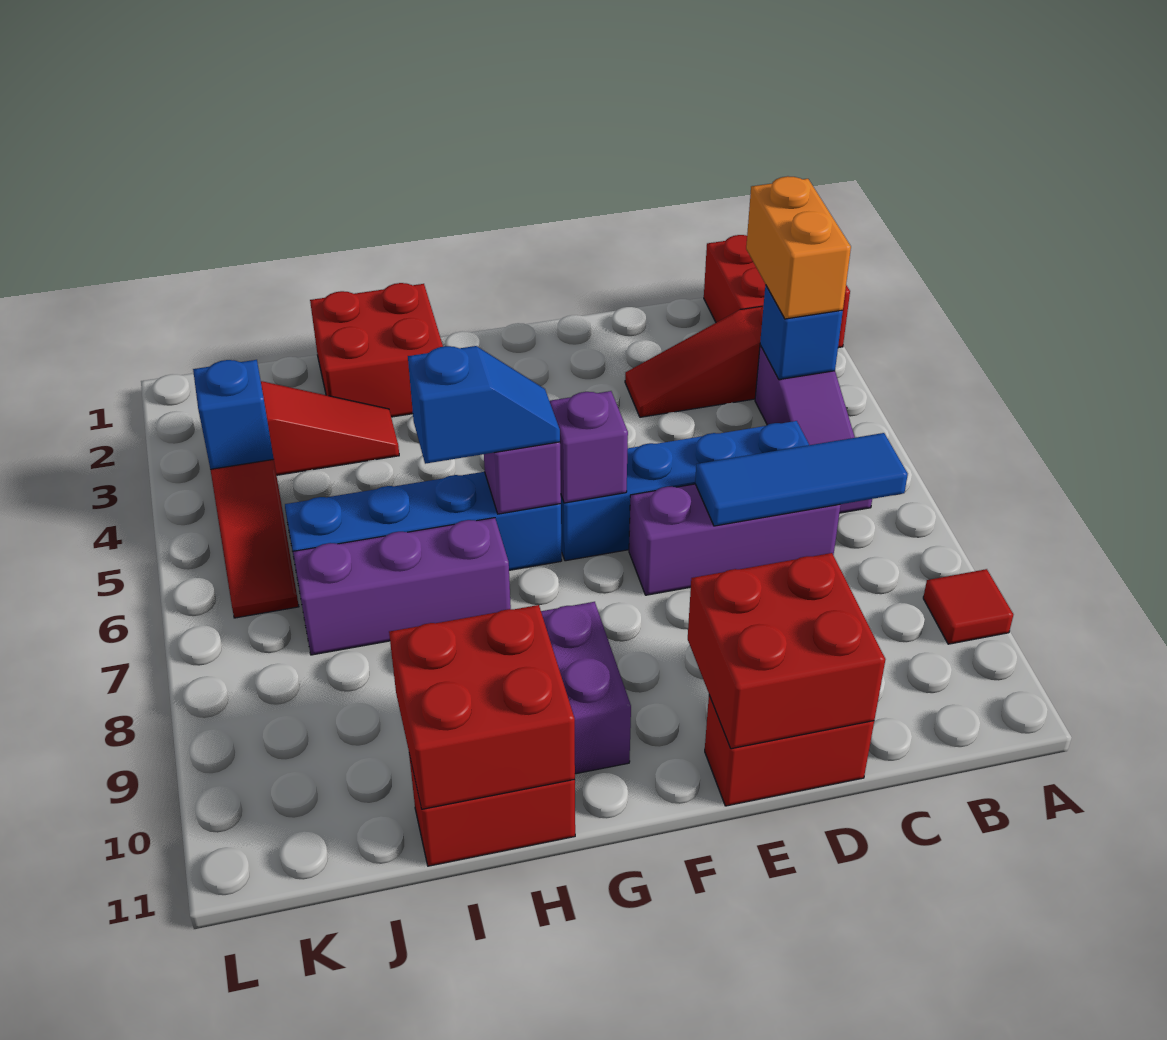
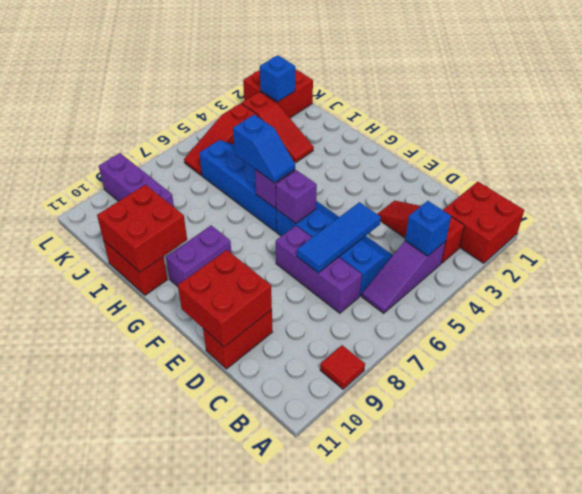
orange 1x2 brick [746,176,851,319] -> none
blue 1x3 tile [695,433,908,526] -> blue 1x3 tile turned to [297,202,381,273]
red 1x2 brick [705,695,874,806] -> red 1x2 brick turned to [203,310,273,369]
red 2x2 brick [310,283,443,417] -> red 2x2 brick moved to [243,69,313,118]
purple 1x3 brick [293,518,511,655] -> purple 1x3 brick moved to [99,153,174,207]
blue 1x1 brick [193,360,274,469] -> blue 1x1 brick moved to [260,55,295,102]

